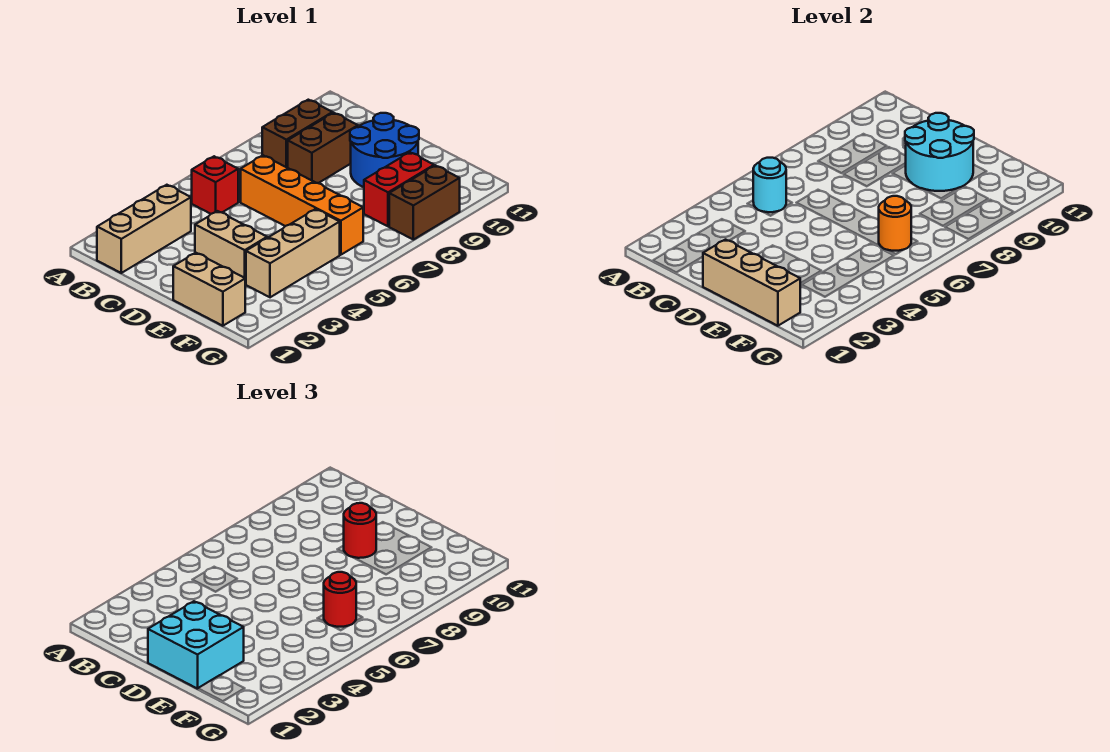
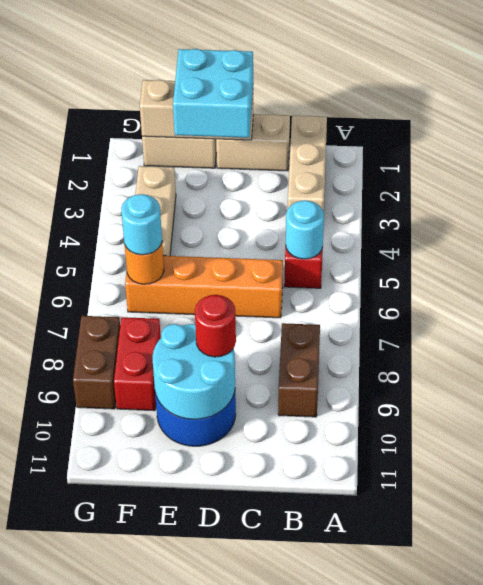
brown 1x2 brick [288,113,358,183] -> none
tan 1x2 brick [195,211,267,284] -> tan 1x2 brick moved to [216,114,290,171]
red 1x1 round brick [324,572,356,627] -> cyan 1x1 round brick [121,194,162,255]

